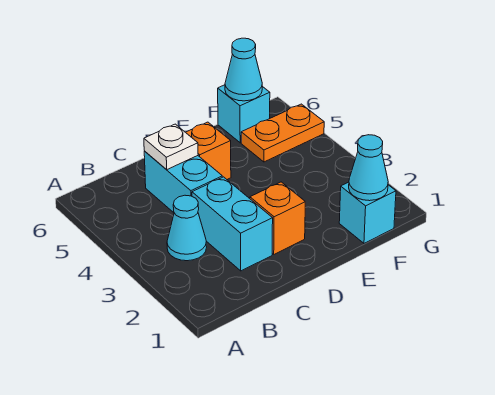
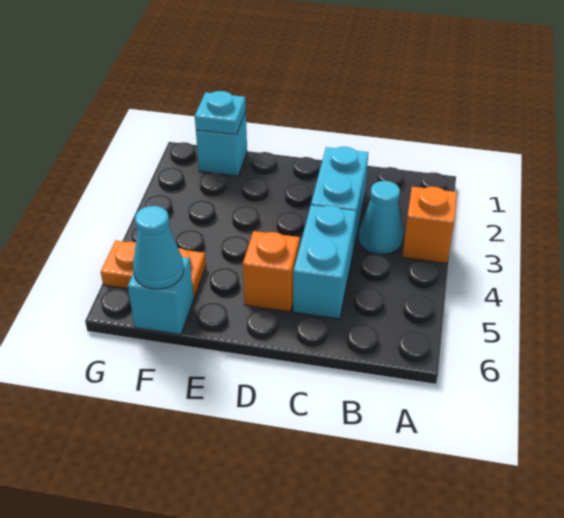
white 1x1 plate [144,124,198,170] -> none
orange 1x1 brick [250,182,305,254] -> orange 1x1 brick moved to [402,187,457,263]
cyan 1x1 cone [349,135,388,201] -> cyan 1x1 plate [195,91,246,135]

